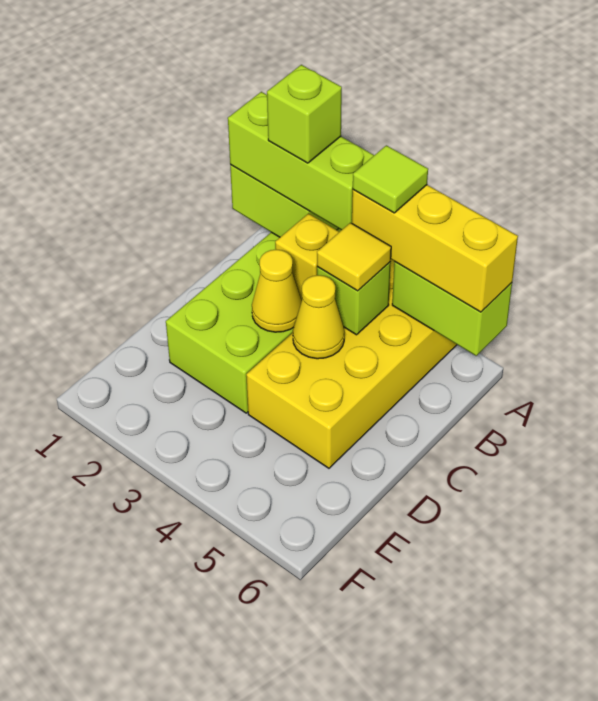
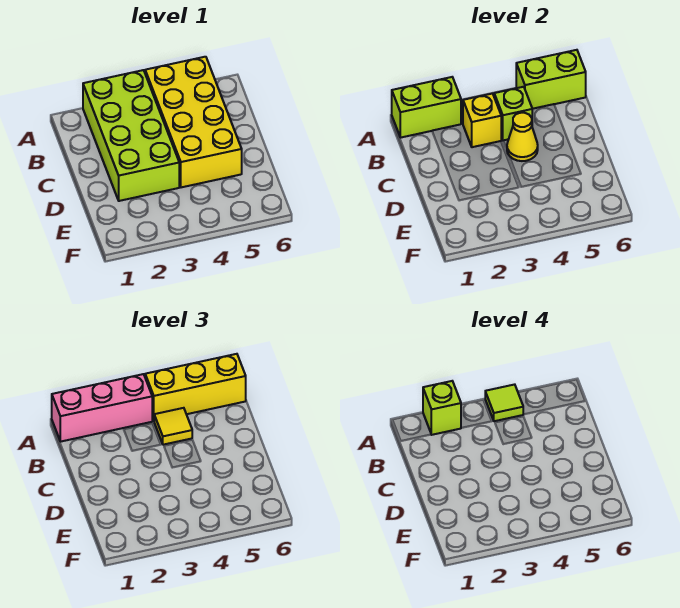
lime 1x3 brick [228,92,374,230] -> pink 1x3 brick [52,374,152,442]
yellow 1x1 cone [252,249,302,332] -> none

